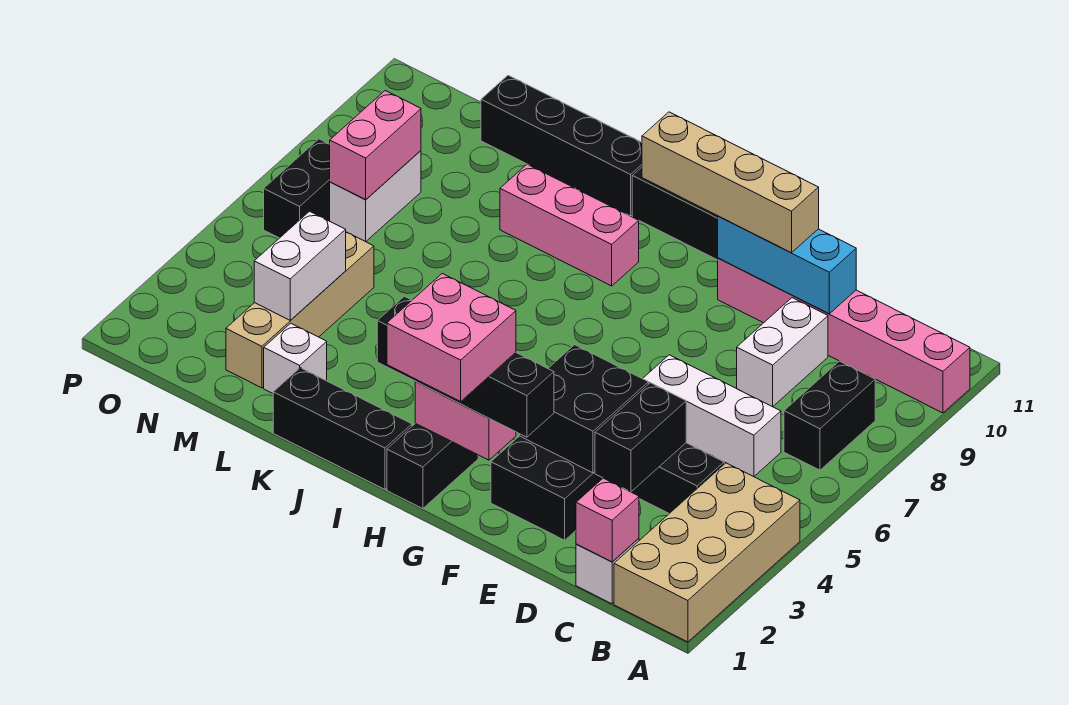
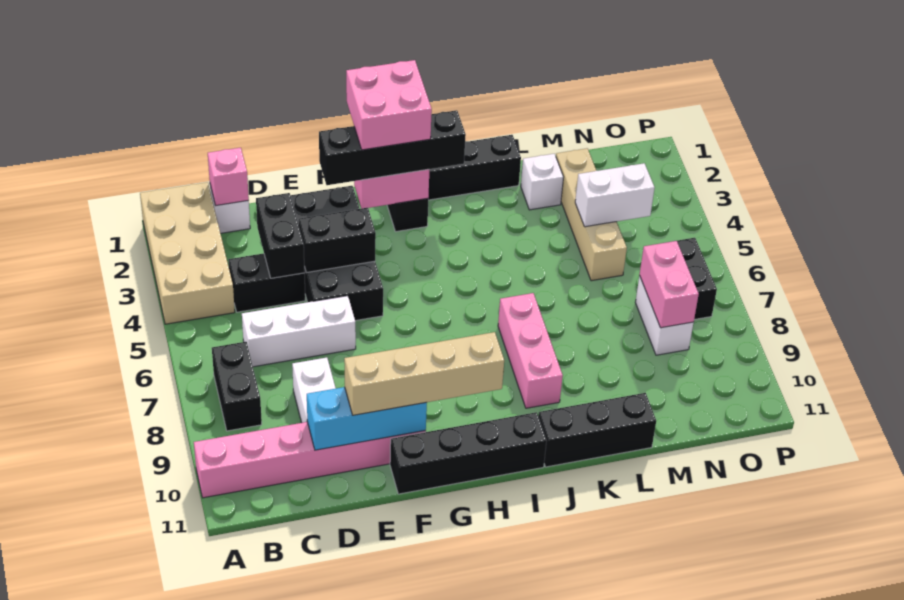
black 2x2 brick [519,345,648,473] -> black 1x2 brick [299,208,376,273]
pink 1x3 brick [500,164,639,286] -> pink 1x3 brick turned to [498,293,563,408]
black 1x4 brick [481,75,642,216] -> black 1x3 brick [538,393,656,467]
white 1x2 brick [254,211,346,320] -> white 1x2 brick turned to [575,163,655,227]

